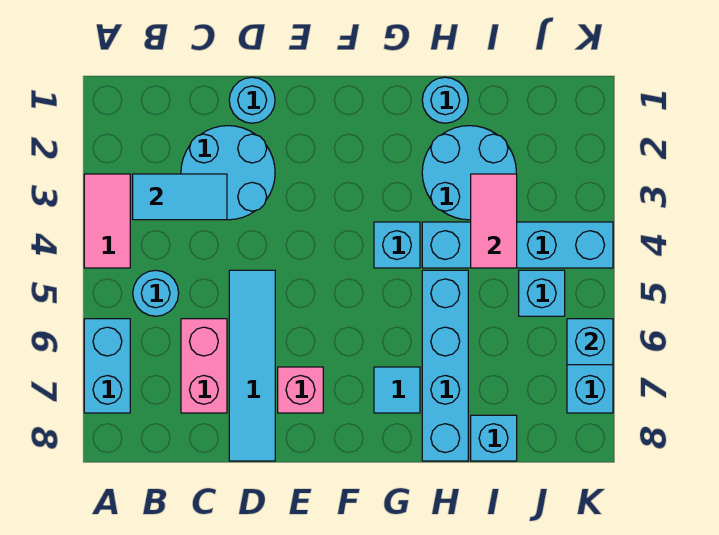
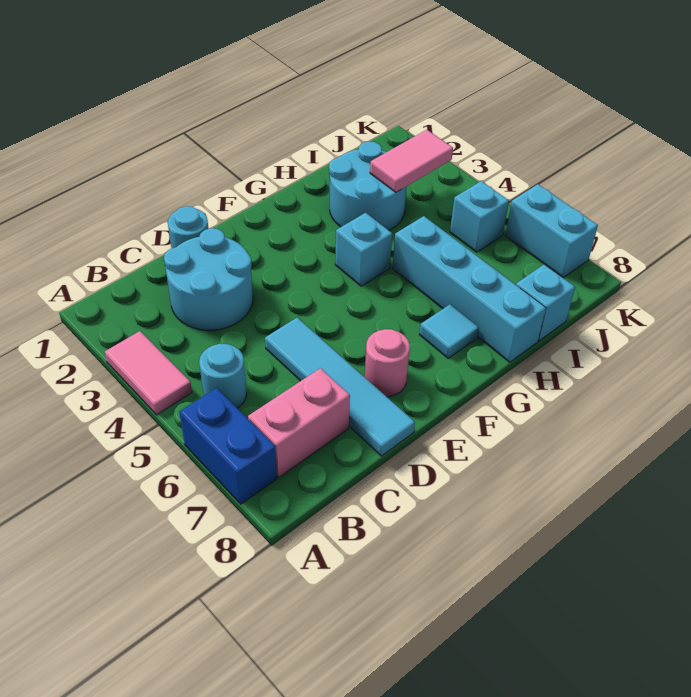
cyan 1x2 brick [84,319,130,413] -> blue 1x2 brick [179,388,277,504]
cyan 1x2 tile [133,174,227,220] -> none
pink 1x2 brick [181,319,227,413] -> pink 1x2 brick turned to [248,368,350,477]
pink 1x1 brick [278,367,323,413] -> pink 1x1 round brick [365,329,410,397]
cyan 1x1 round brick [422,77,468,123] -> none
cyan 1x4 brick [422,222,613,268] -> none
pink 1x2 tile [471,174,517,268] -> pink 1x2 tile turned to [370,130,453,192]
cyan 1x1 brick [567,319,613,365] -> none

